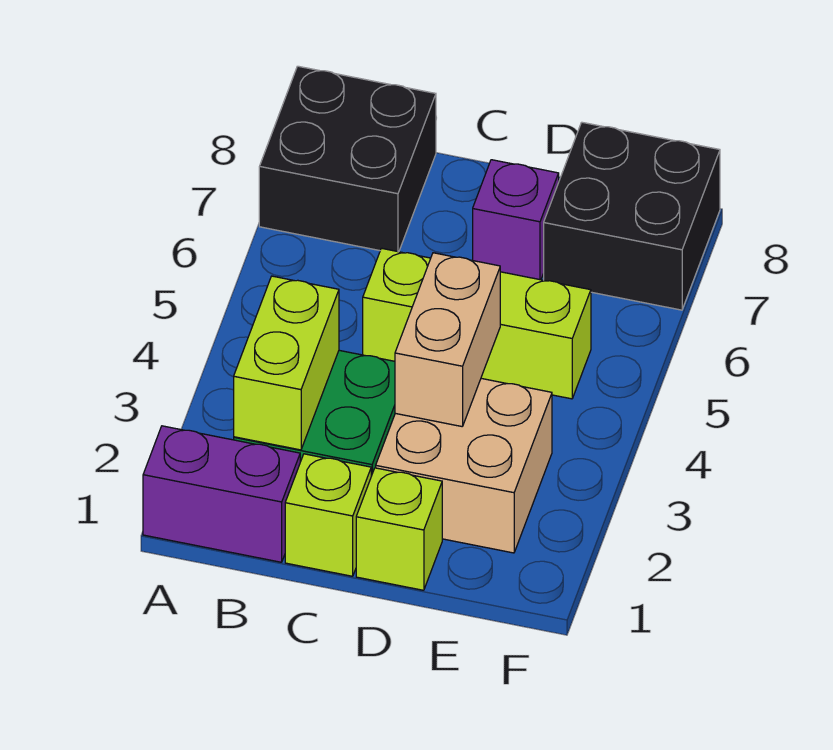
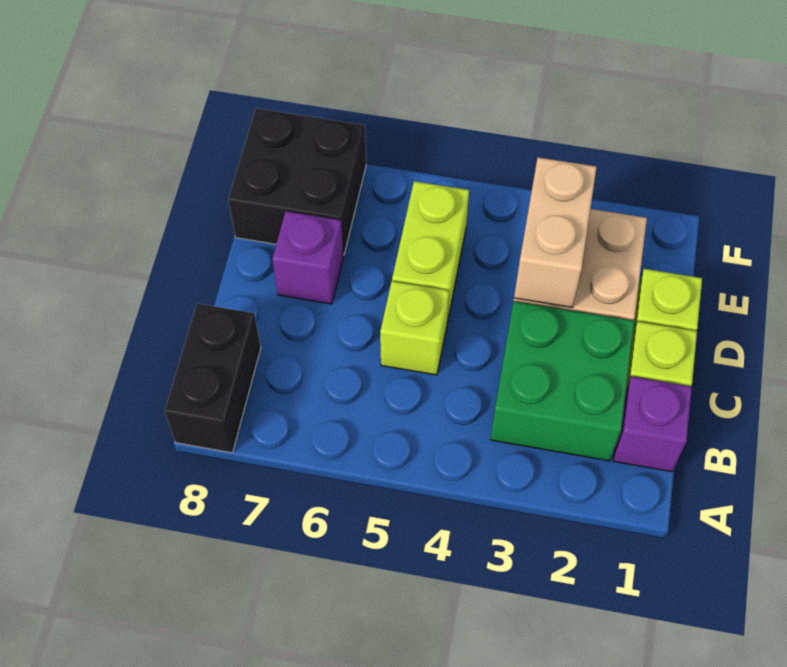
purple 1x2 brick [143,426,300,562] -> purple 1x1 brick [613,376,692,472]
black 2x2 brick [259,66,436,252] -> black 1x2 brick [164,304,261,453]
lime 1x2 brick [234,276,339,450] -> none
tan 1x2 brick [395,253,500,426] -> tan 1x2 brick turned to [514,157,596,307]

